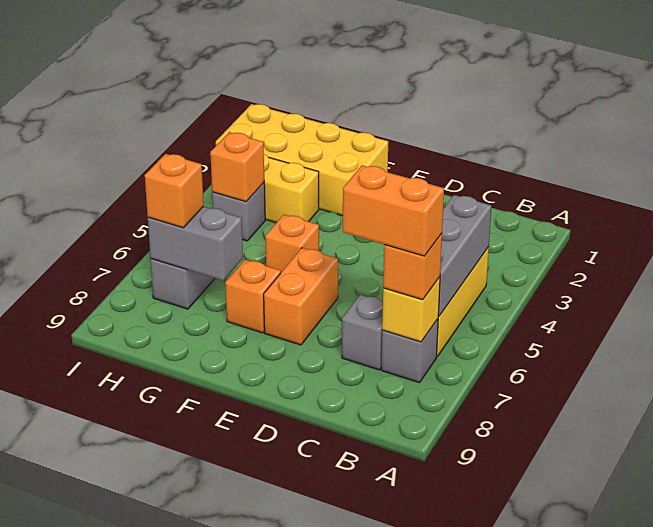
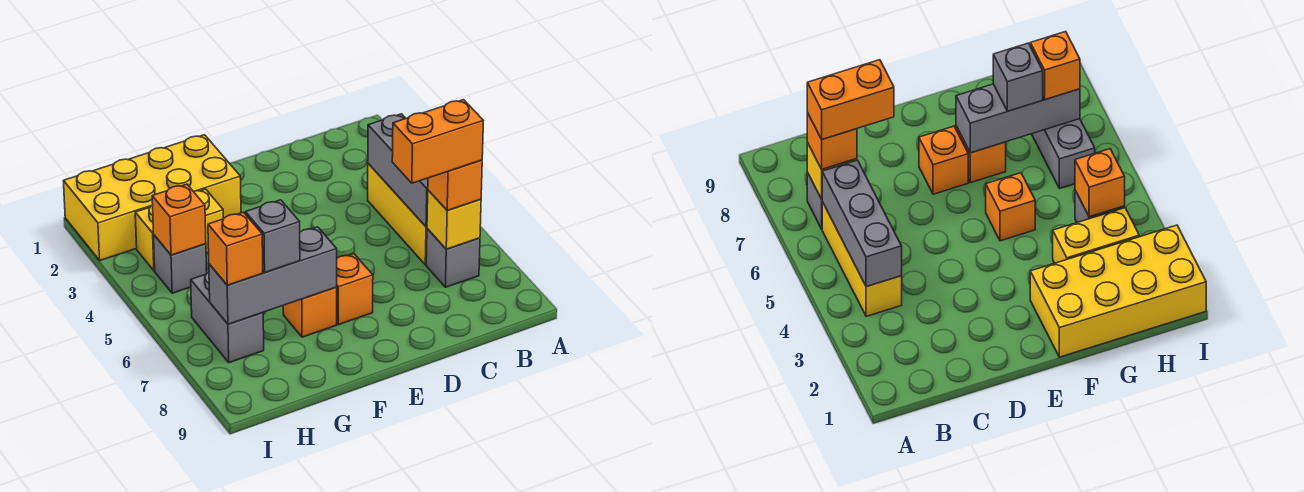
grey 1x1 brick [342,295,383,370] -> grey 1x1 brick moved to [245,200,300,272]
orange 1x2 brick [264,248,338,345] -> orange 1x1 brick [336,253,373,325]
grey 1x2 brick [148,206,243,281] -> grey 1x3 brick [209,227,337,324]

